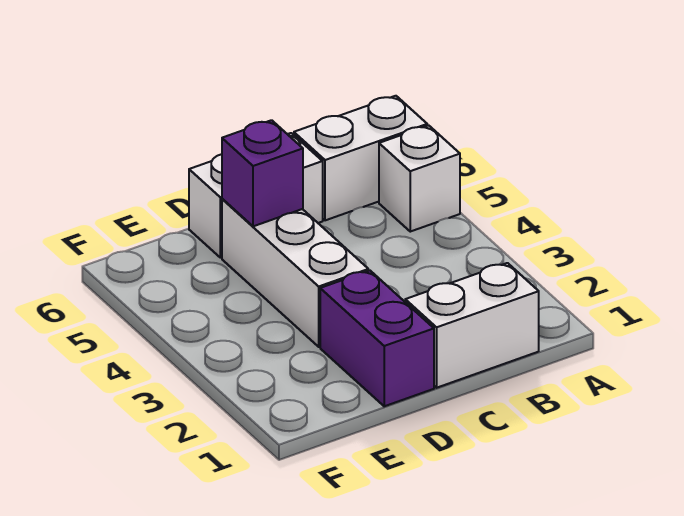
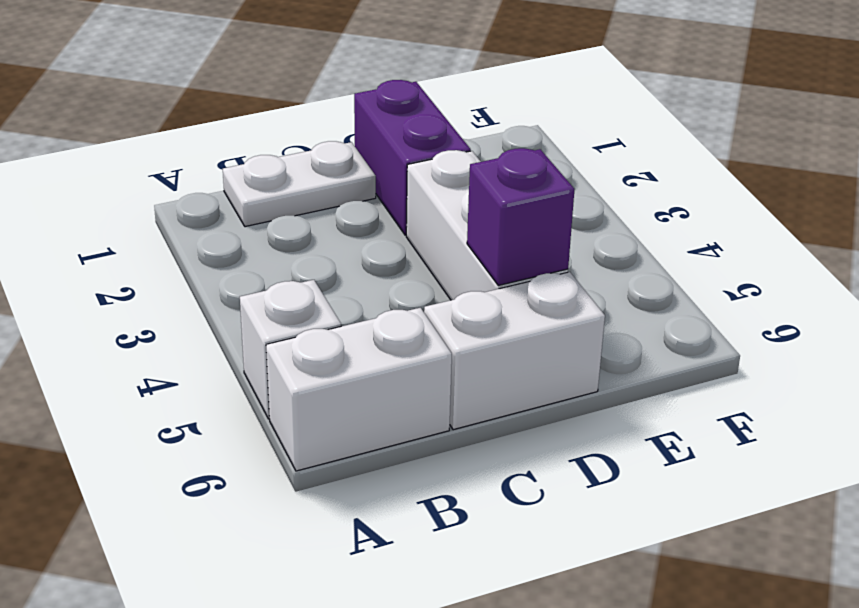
white 1x2 brick [405,263,539,388] -> white 1x2 plate [223,141,376,227]

